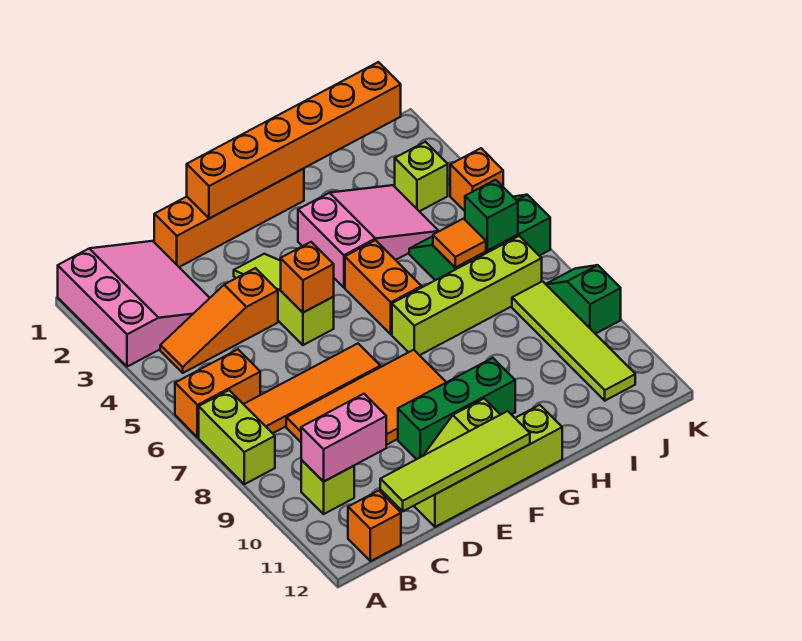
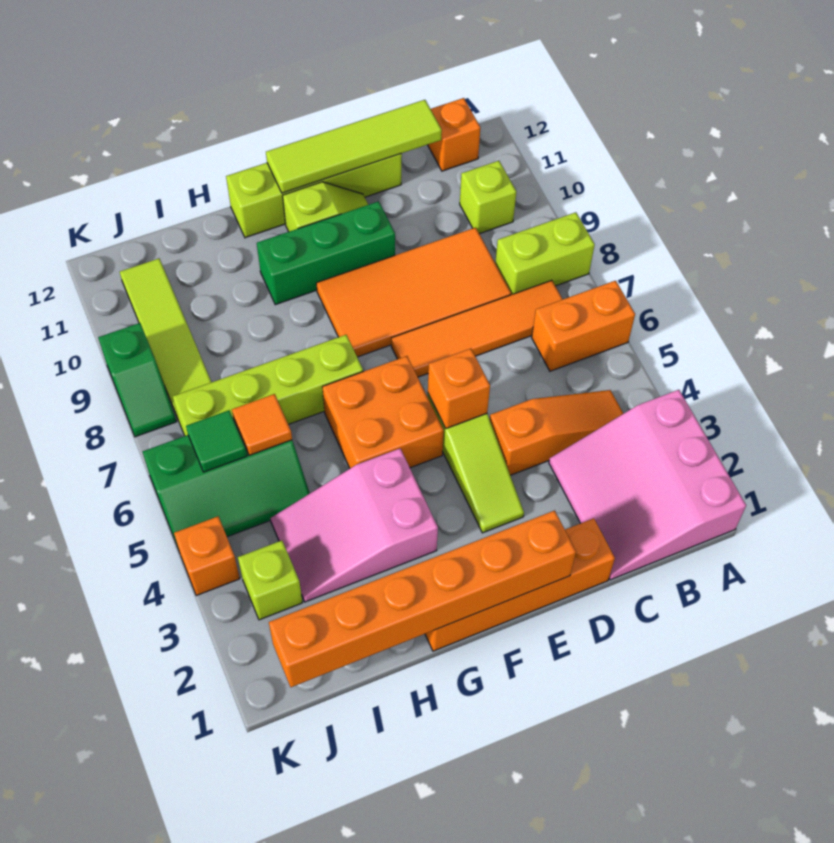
lime 1x2 brick [199,390,275,484] -> lime 1x2 brick turned to [495,212,595,295]
pink 1x2 brick [301,394,386,482] -> none
orange 1x2 brick [345,240,421,334] -> orange 2x2 brick [322,356,444,468]
green 1x1 brick [465,180,518,250] -> green 1x1 tile [186,410,247,472]

